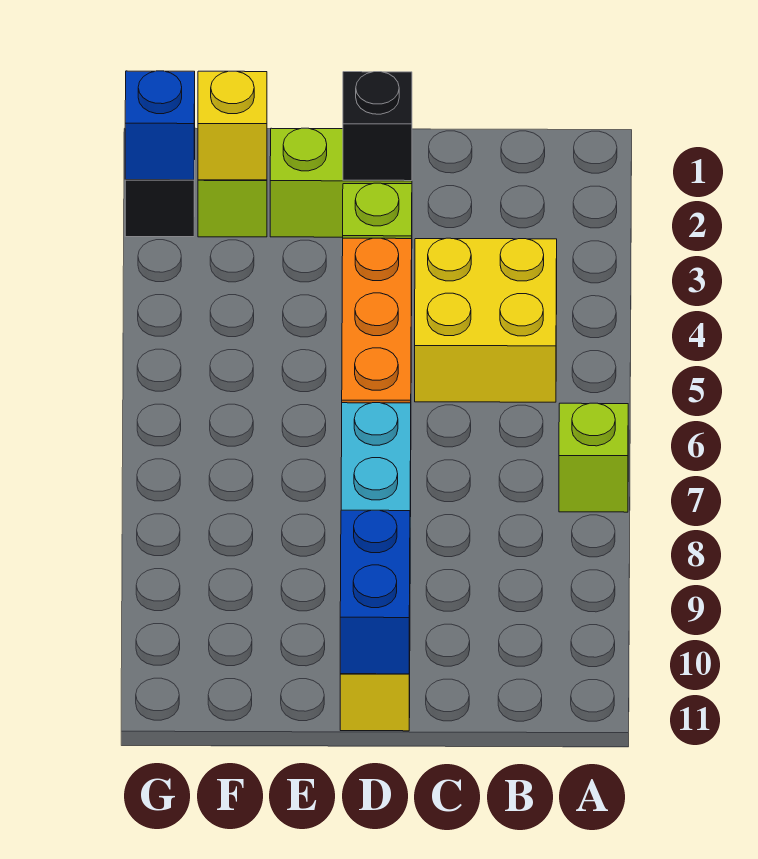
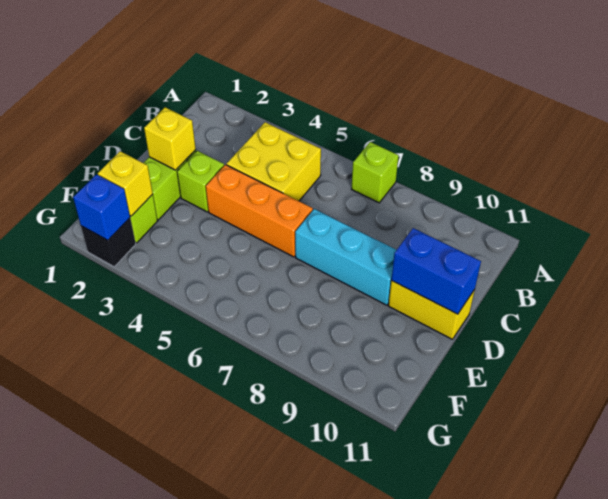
black 1x1 brick [343,72,412,181] -> yellow 1x1 brick [144,107,196,170]

